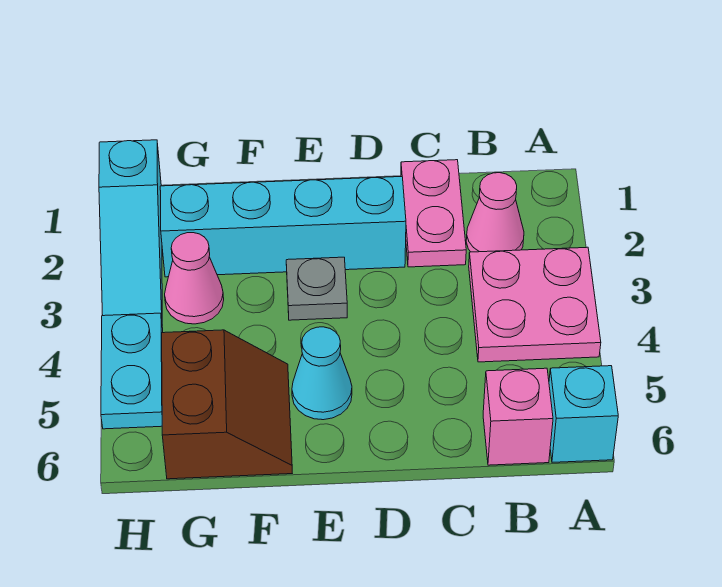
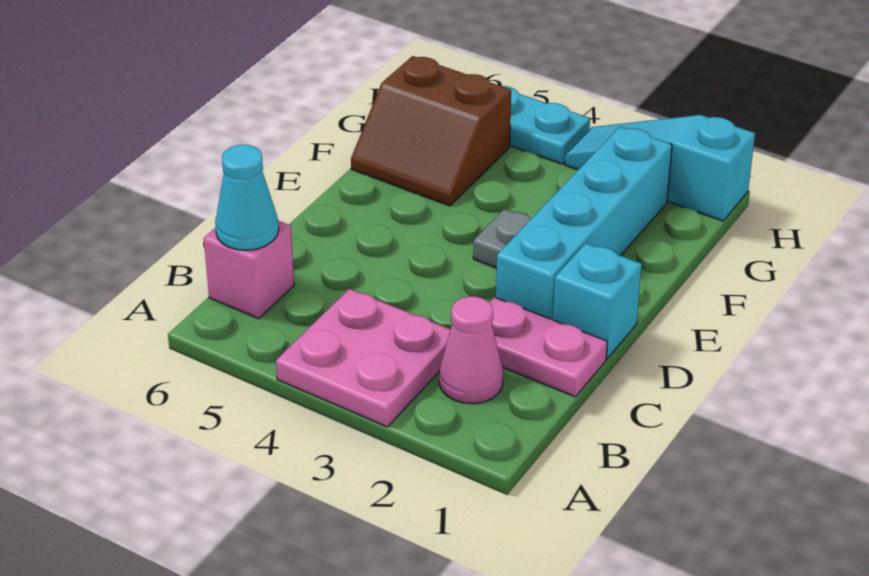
cyan 1x1 brick [549,366,618,462] -> cyan 1x1 brick moved to [553,243,642,359]
cyan 1x1 cone [292,327,352,420] -> cyan 1x1 cone moved to [215,145,279,250]
pink 1x1 cone [165,233,224,324] -> none

